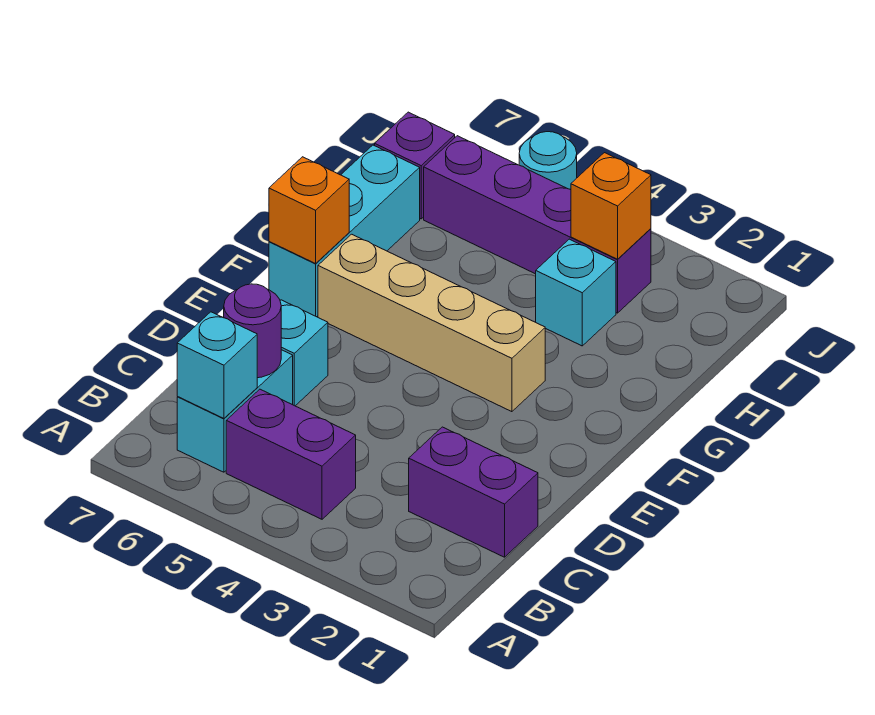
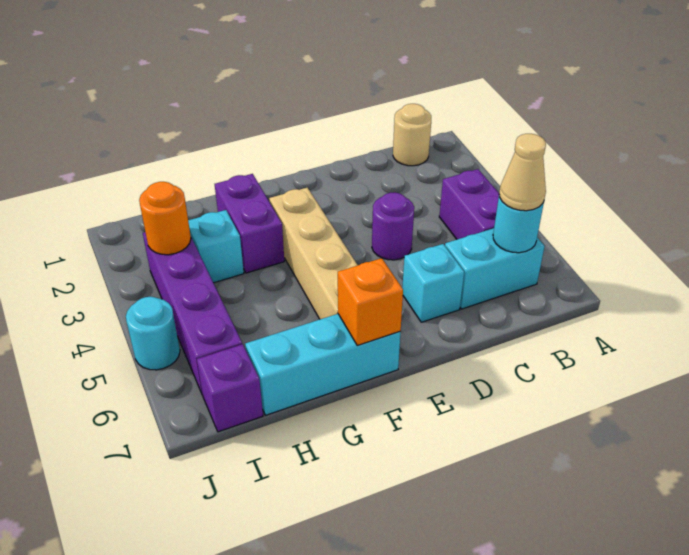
none -> tan 1x1 round brick [393,104,431,166]
cyan 1x1 brick [177,312,257,418] -> cyan 1x1 round brick [493,195,544,253]
none -> tan 1x1 cone [499,134,546,211]
purple 1x2 brick [409,427,538,557] -> purple 1x2 brick moved to [215,174,284,273]
purple 1x1 round brick [224,284,281,378] -> purple 1x1 round brick moved to [372,192,414,260]
orange 1x1 brick [571,153,651,259] -> orange 1x1 round brick [139,182,191,255]

